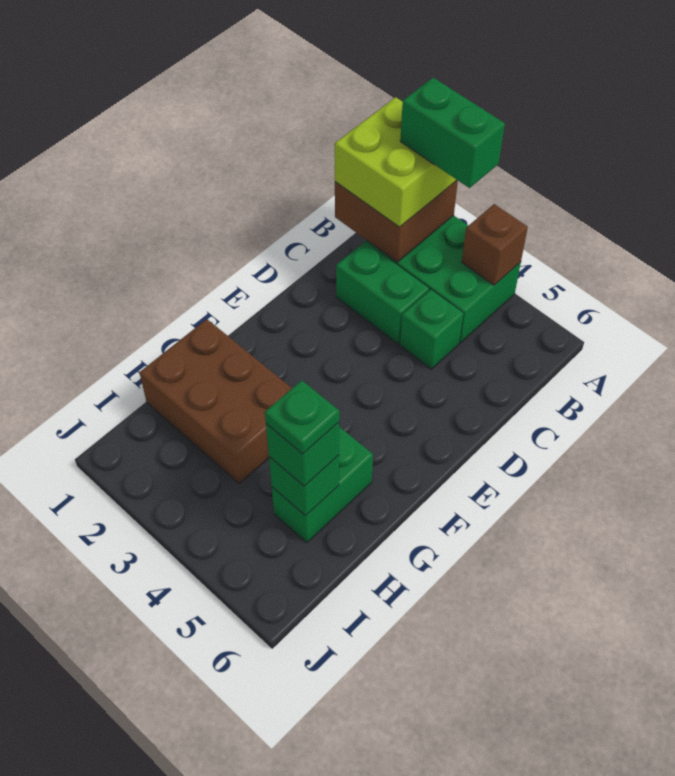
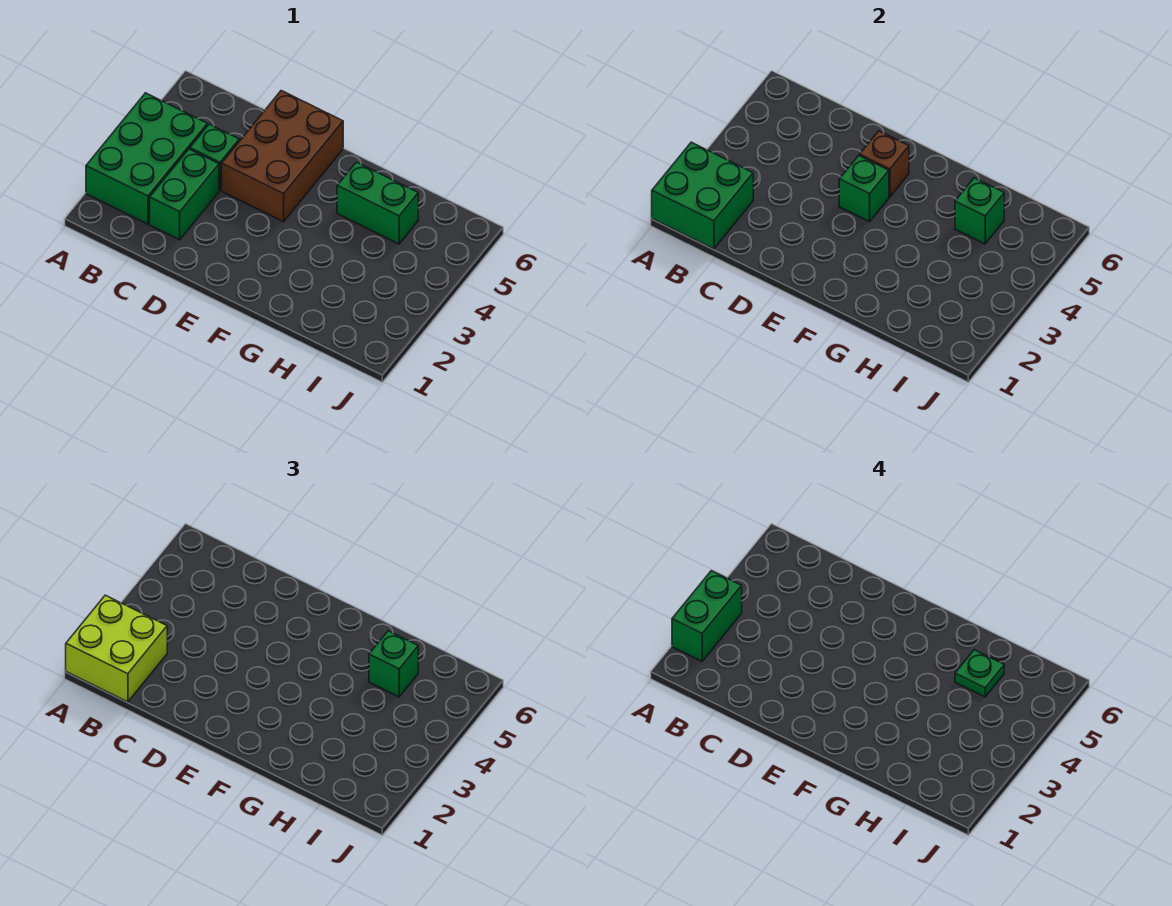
brown 2x2 brick [335,180,458,262] -> green 2x2 brick [652,142,753,249]
brown 1x1 brick [462,204,528,285] -> brown 1x1 brick moved to [860,131,909,197]
none -> green 1x1 brick [839,156,889,222]
brown 2x3 brick [139,319,292,483] -> brown 2x3 brick moved to [222,91,343,222]

